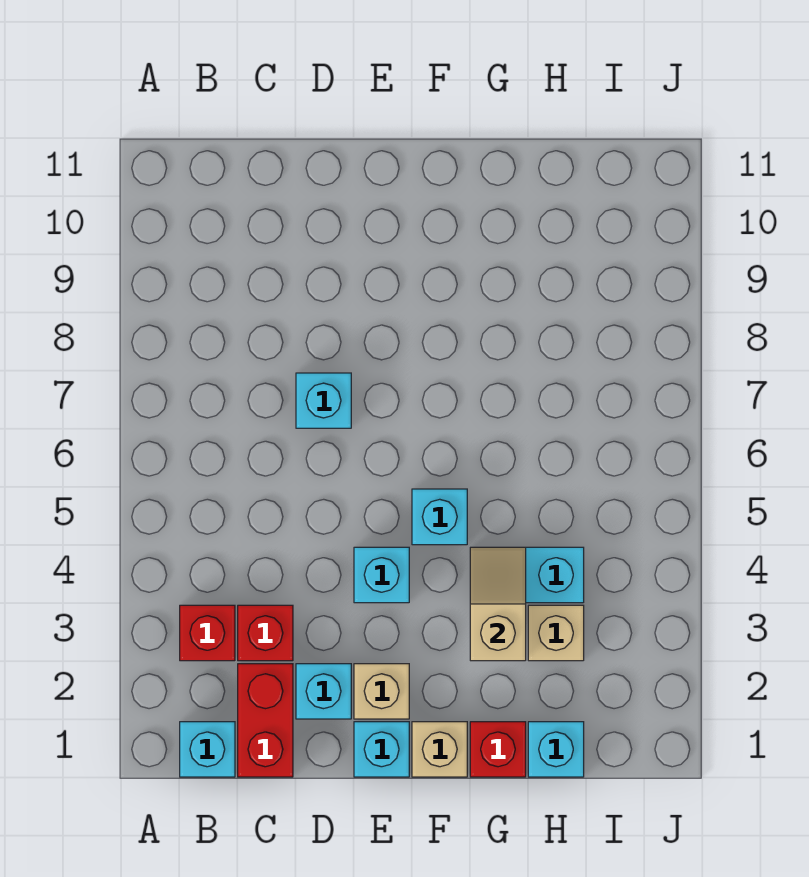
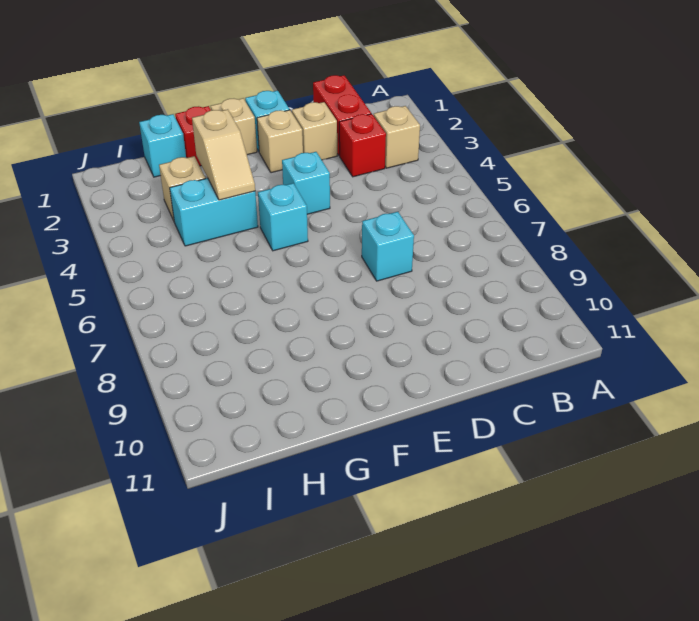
cyan 1x1 brick [180,722,235,777] -> none
red 1x1 brick [180,605,235,661] -> tan 1x1 brick [374,106,420,168]
cyan 1x1 brick [296,664,351,719] -> tan 1x1 brick [292,102,337,160]

